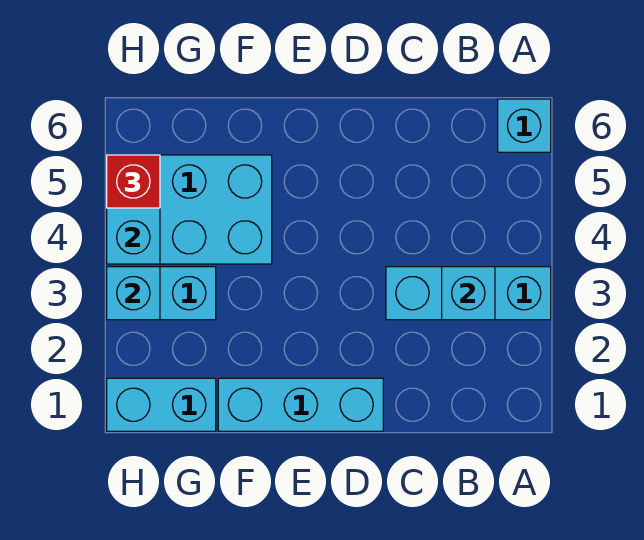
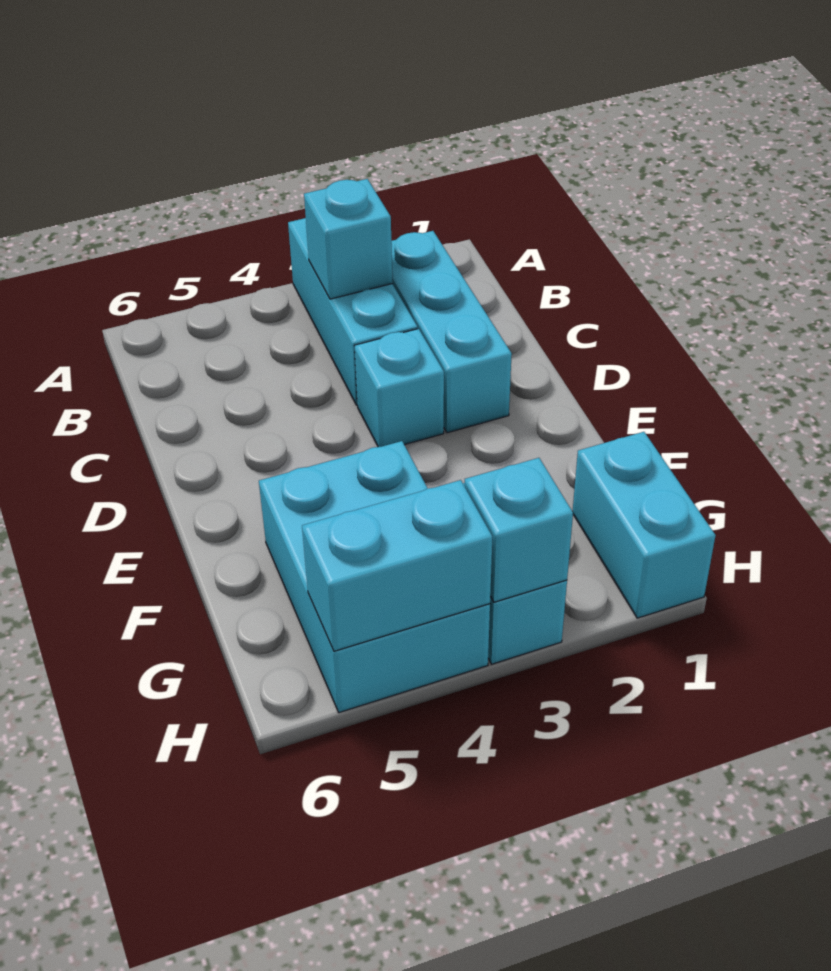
cyan 1x1 brick [498,99,551,152] -> cyan 1x1 brick moved to [355,329,444,447]
cyan 1x3 brick [218,378,383,431] -> cyan 1x3 brick moved to [391,231,512,433]
red 1x1 brick [107,155,160,208] -> none

